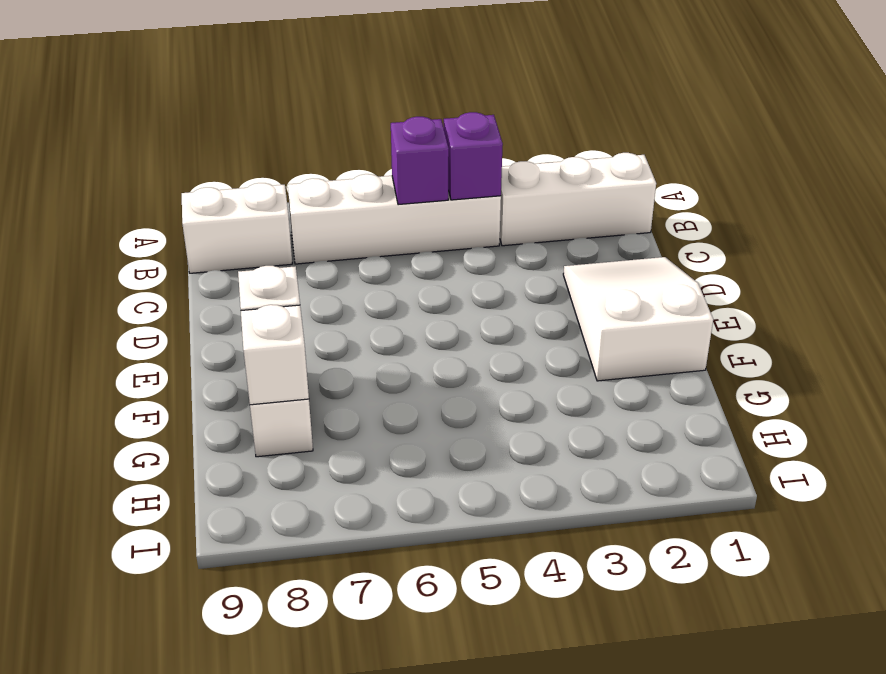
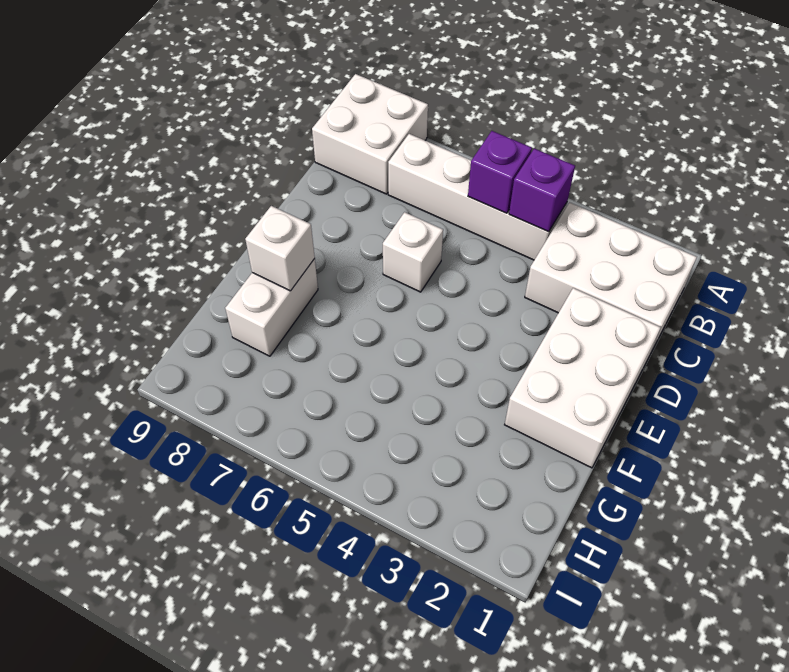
white 1x3 brick [500,153,656,246] -> white 2x3 brick [525,202,697,352]
white 1x2 brick [182,183,292,273] -> white 2x2 brick [312,74,428,194]
white 2x3 slope [563,257,713,381] -> white 2x3 brick [505,288,661,468]
white 1x1 brick [241,305,309,405] -> white 1x1 brick moved to [383,212,443,292]

